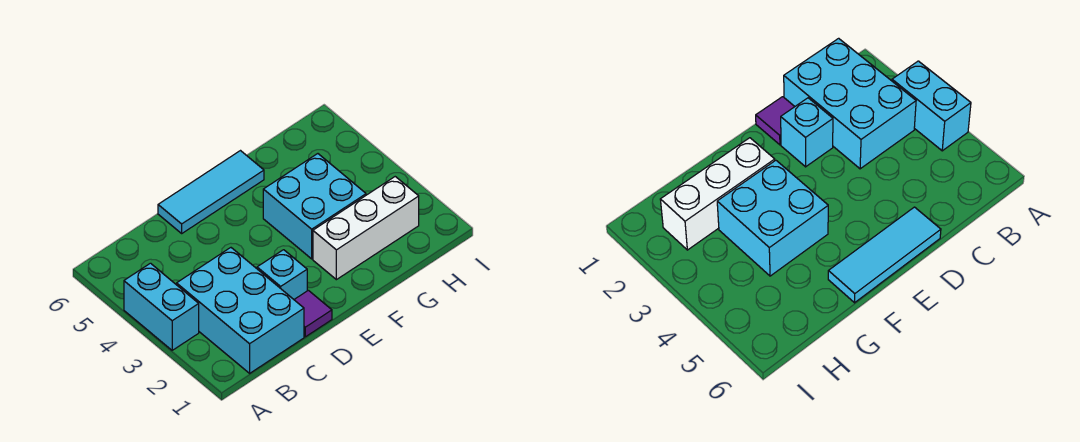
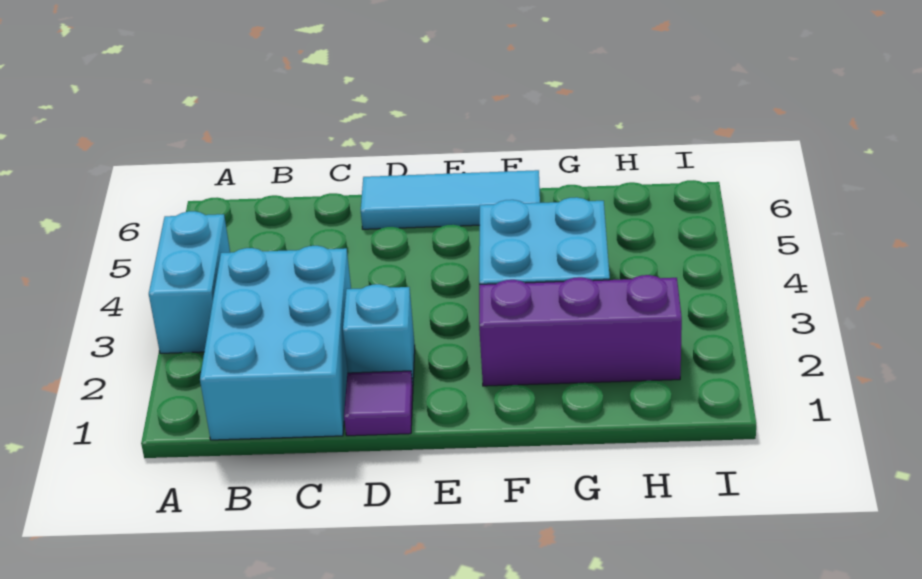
white 1x3 brick [313,177,419,280] -> purple 1x3 brick [479,275,682,386]

